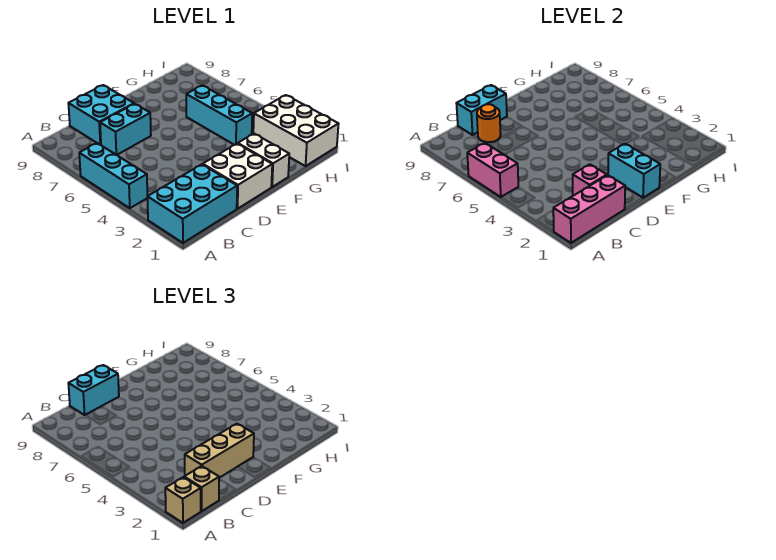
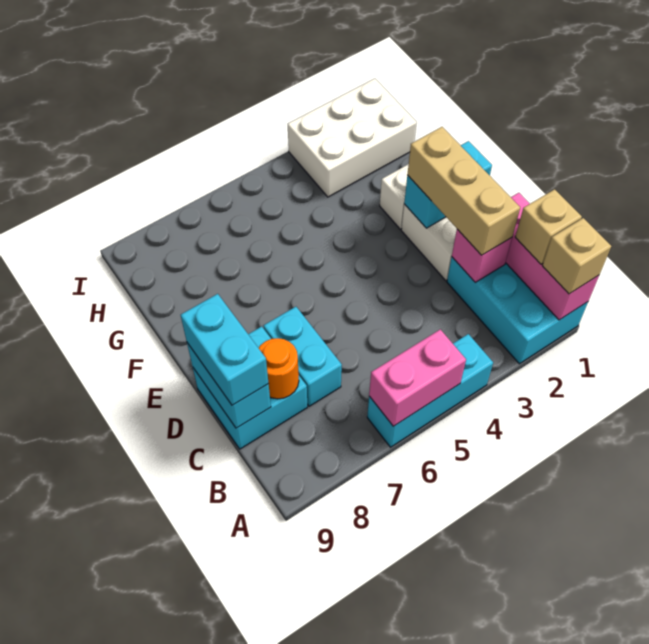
cyan 1x3 brick [186,85,252,145] -> none

